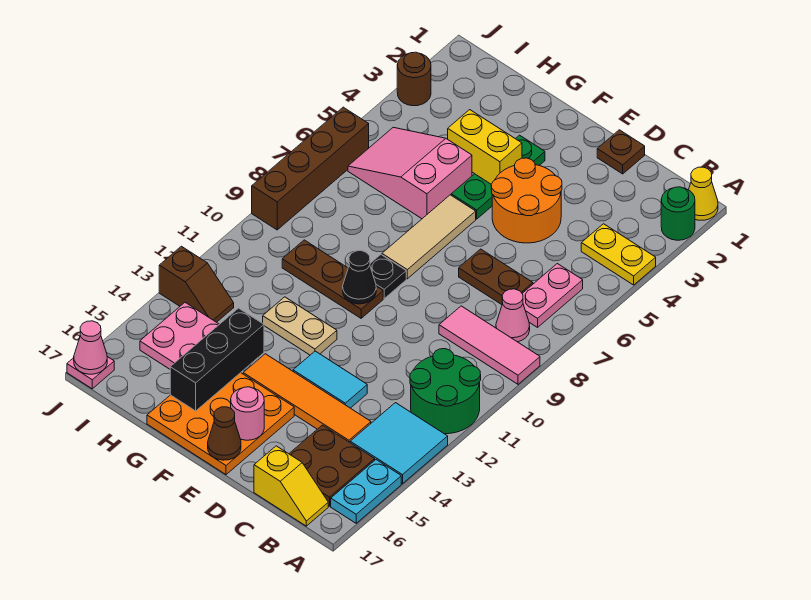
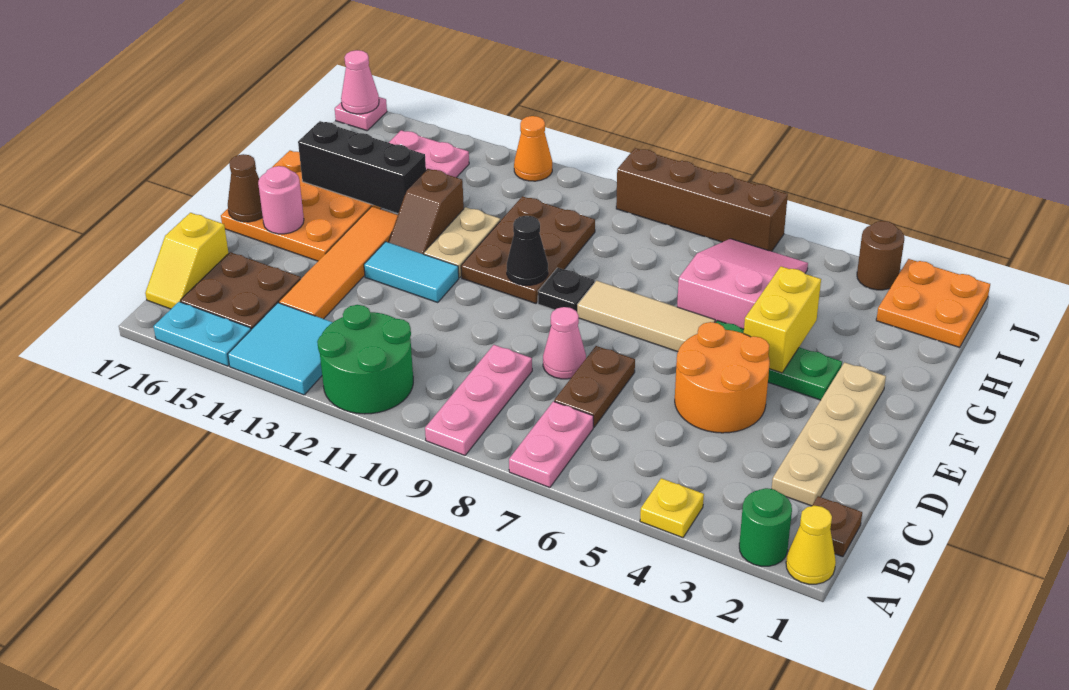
yellow 1x2 plate [581,224,656,285] -> yellow 1x1 plate [640,478,704,538]
pink 1x3 tile [439,306,540,384] -> pink 1x3 plate [425,345,532,456]
pink 1x2 plate [522,264,583,327] -> pink 1x2 plate turned to [509,401,593,488]
pink 1x1 cone [496,289,530,342] -> pink 1x1 cone moved to [543,307,586,379]
none -> tan 1x4 plate [772,362,886,506]
brown 1x1 plate [597,130,645,174] -> brown 1x1 plate moved to [812,496,862,557]
cyan 1x2 tile [293,351,367,408] -> cyan 1x2 tile turned to [364,242,459,303]
brown 1x3 plate [282,240,383,318] -> brown 2x3 plate [461,196,595,304]
none -> orange 2x2 plate [876,259,990,348]
brown 1x2 slope [159,246,234,322] -> brown 1x2 slope moved to [388,169,464,254]
none -> orange 1x1 cone [514,116,552,181]

